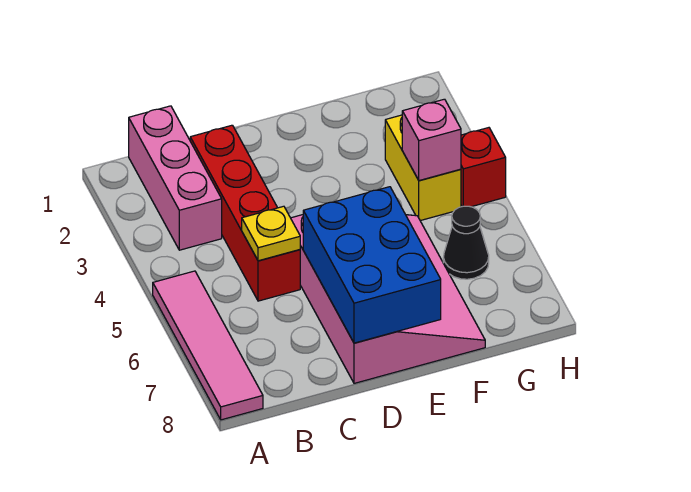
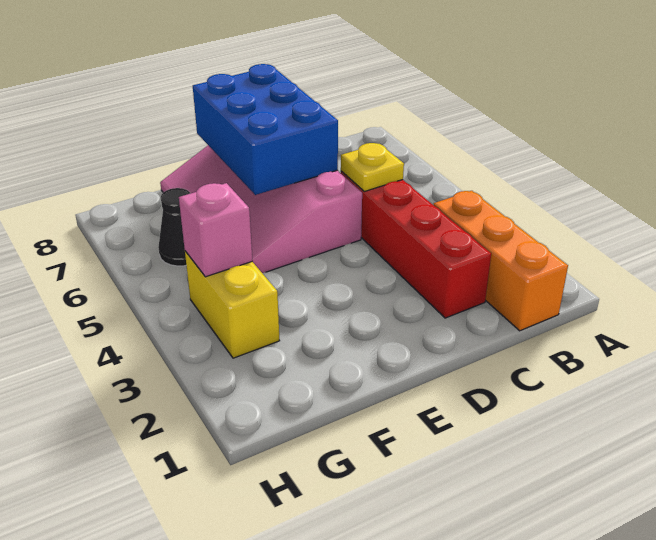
pink 1x4 tile [153,271,263,420] -> none
pink 1x3 brick [129,106,222,250] -> orange 1x3 brick [434,191,568,331]
red 1x1 brick [461,128,506,207] -> none

